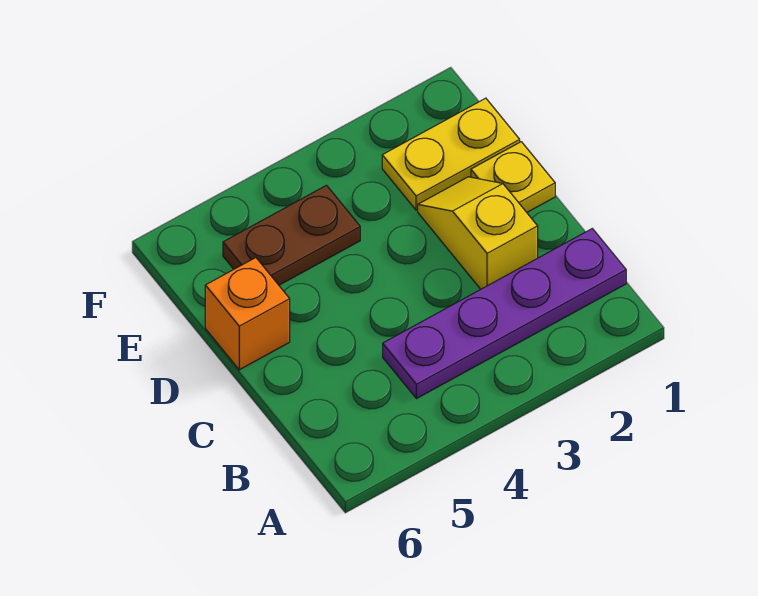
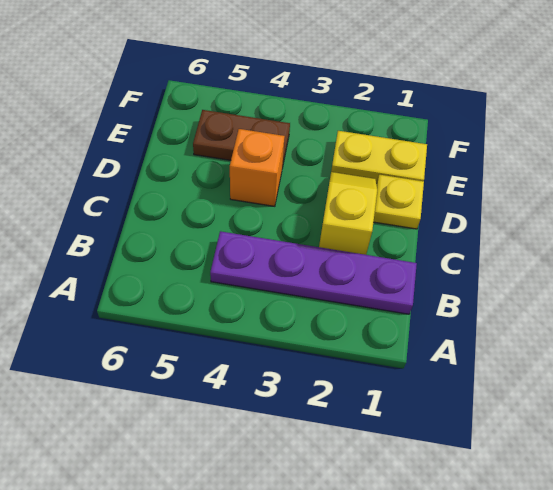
orange 1x1 brick [205,258,290,370] -> orange 1x1 brick moved to [230,129,285,206]

